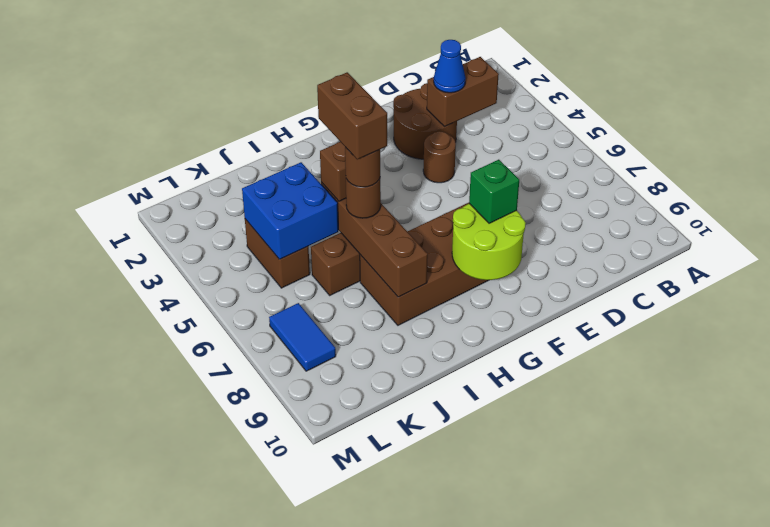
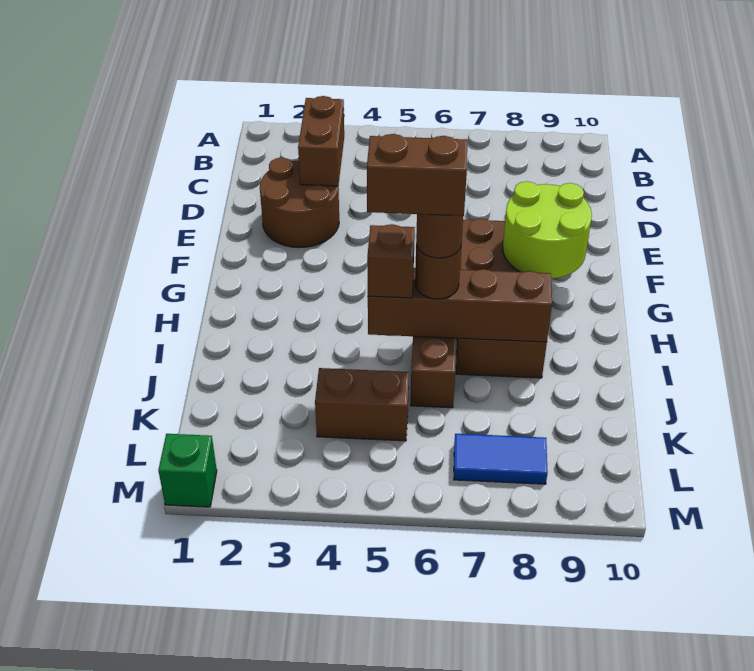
blue 1x1 cone [434,40,466,93] -> none
brown 1x1 round brick [423,131,456,183] -> none
green 1x1 brick [469,160,519,223] -> green 1x1 brick moved to [158,434,217,507]
blue 2x2 brick [242,162,338,259] -> none

